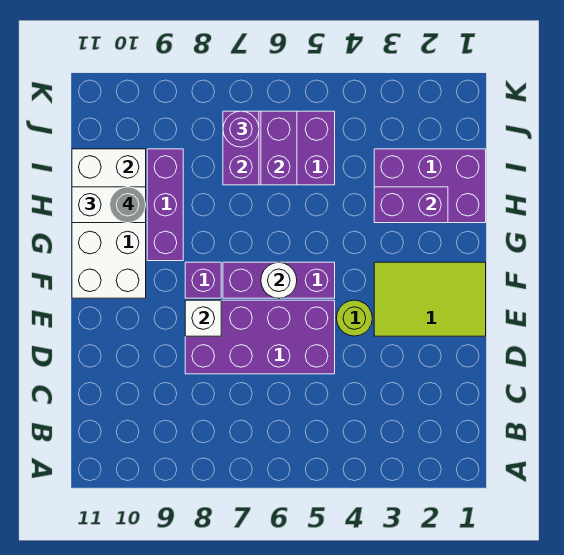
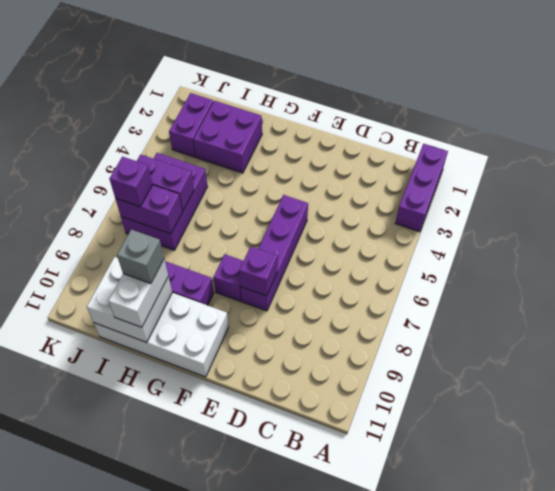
purple 2x4 brick [185,300,335,374] -> purple 1x4 brick [241,195,308,311]
lime 2x3 tile [374,262,486,336] -> none
lime 1x1 round brick [337,300,372,336] -> none
white 1x1 brick [185,300,221,336] -> purple 1x1 brick [239,247,277,296]
purple 1x3 brick [223,262,335,298] -> purple 1x3 brick moved to [395,144,448,232]
white 1x1 round brick [261,262,297,298] -> none
purple 2x3 brick [374,149,486,223] -> purple 2x2 brick [193,101,262,173]
purple 1x2 brick [374,187,448,223] -> purple 1x2 brick moved to [169,93,213,157]
grey 1x1 round brick [110,187,146,223] -> grey 1x1 brick [117,230,164,284]
purple 1x1 round brick [223,111,259,147] -> purple 1x1 brick [110,157,152,207]

